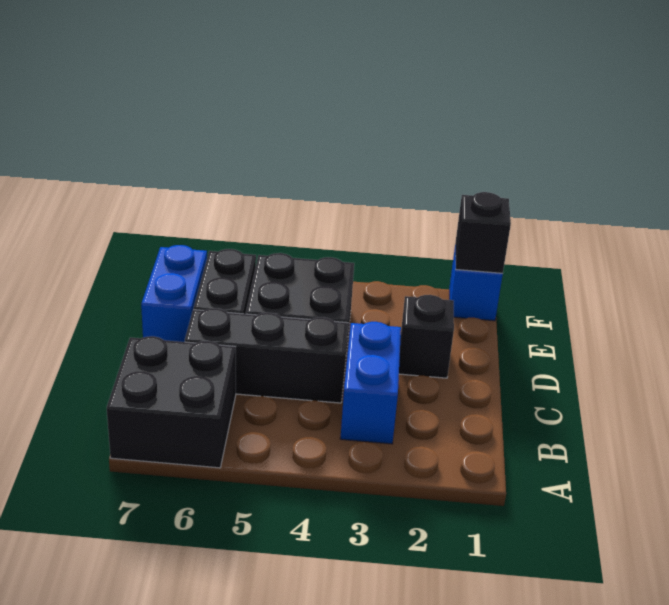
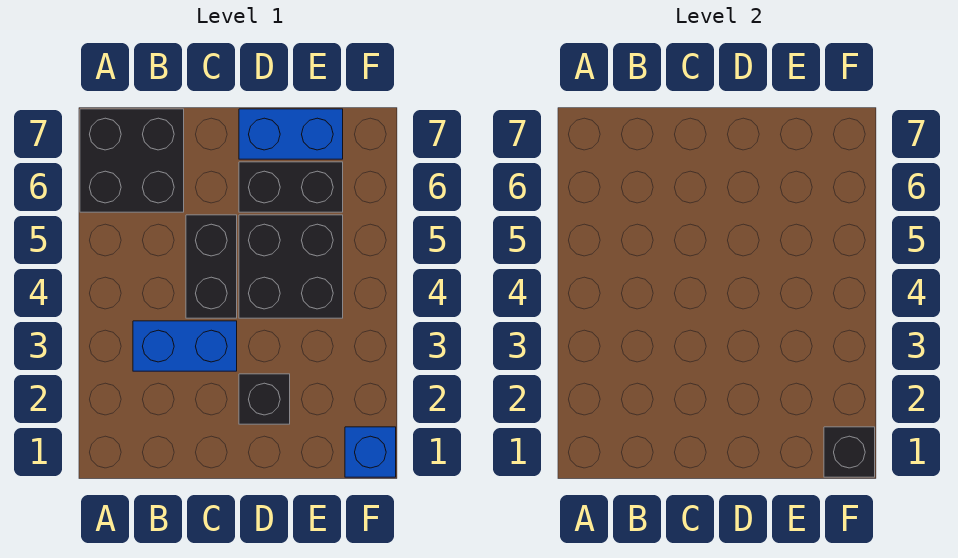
black 1x3 brick [185,308,348,403] -> black 1x2 brick [186,215,237,318]

